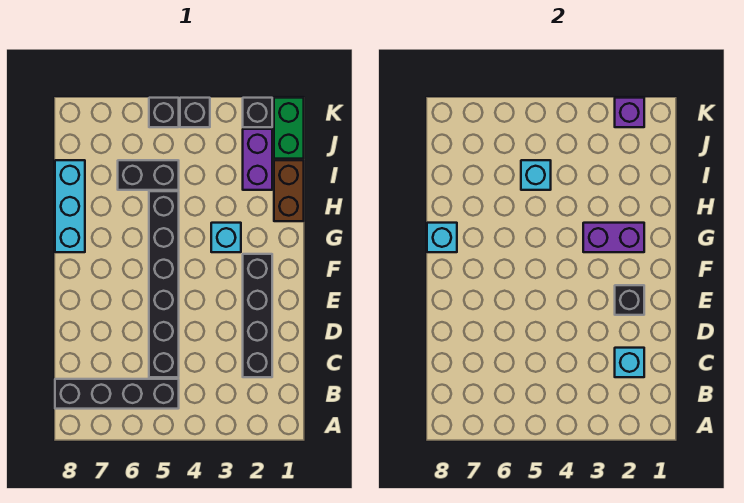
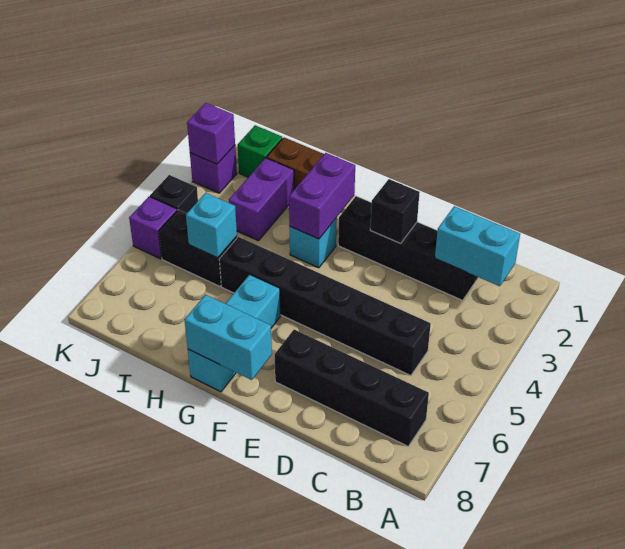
black 1x4 brick [55,379,179,409] -> black 1x4 brick turned to [275,330,429,446]
cyan 1x1 brick [615,348,644,377] -> cyan 1x2 brick [435,206,520,286]
cyan 1x3 brick [55,160,85,252] -> cyan 1x3 brick turned to [188,275,281,392]
cyan 1x1 brick [427,223,457,252] -> cyan 1x2 brick [185,295,272,380]
purple 1x2 brick [243,129,272,190] -> purple 1x2 brick turned to [229,158,294,241]
black 1x2 brick [118,160,179,190] -> black 1x2 brick turned to [159,210,237,286]
green 1x2 brick [274,98,304,159] -> green 1x1 brick [238,125,282,177]
black 1x1 brick [243,98,272,127] -> purple 1x1 brick [190,145,237,193]
black 1x1 brick [149,98,179,127] -> purple 1x1 brick [129,197,177,259]

